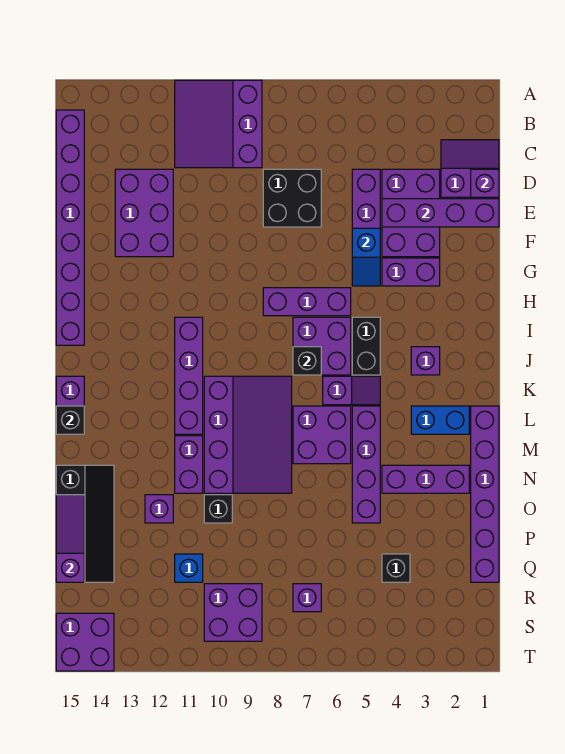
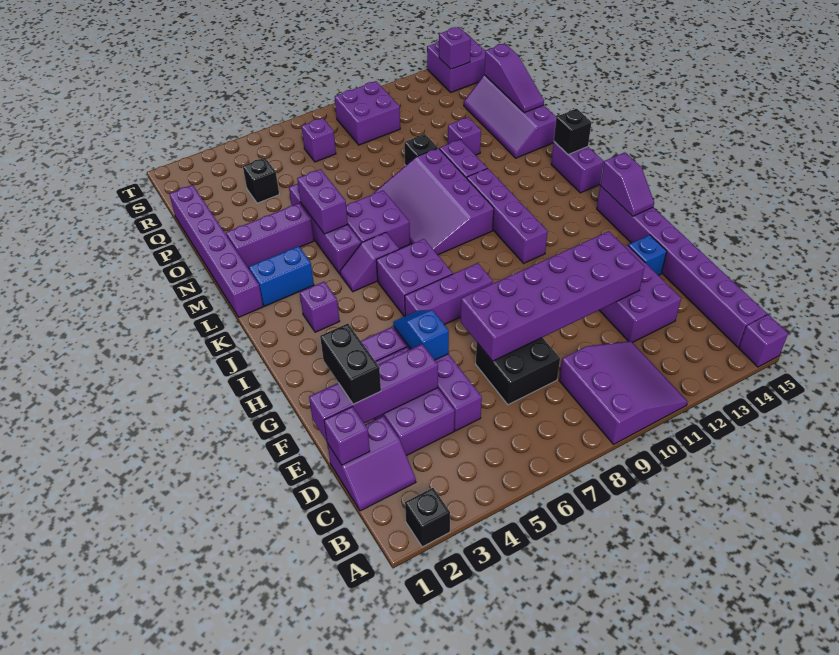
none -> purple 1x1 brick [739,315,788,367]
none -> purple 2x6 brick [461,231,645,361]
none -> purple 1x2 slope [600,152,654,216]
black 1x2 brick [352,317,380,375] -> black 1x2 brick moved to [320,324,381,404]
black 1x1 brick [293,347,321,375] -> black 1x1 brick moved to [405,488,450,547]
none -> purple 1x2 brick [297,169,348,234]
black 2x4 slope [56,465,114,582] -> purple 2x4 slope [464,75,556,158]
blue 1x1 brick [175,554,203,582] -> blue 1x1 brick moved to [628,235,667,275]
none -> purple 1x1 brick [439,27,471,69]

